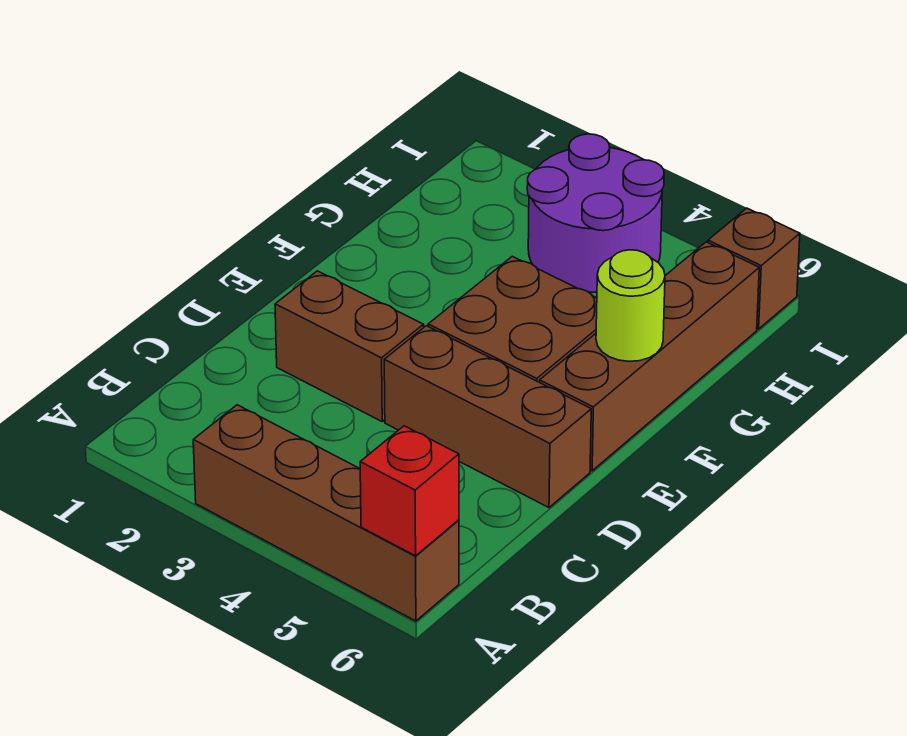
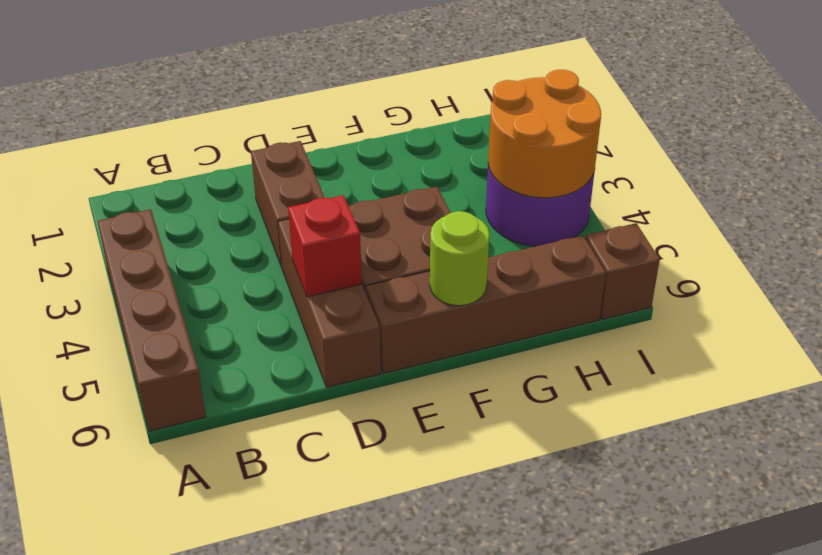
red 1x1 brick [360,426,459,556] -> red 1x1 brick moved to [288,195,362,297]
none -> orange 2x2 round brick [488,70,601,198]

